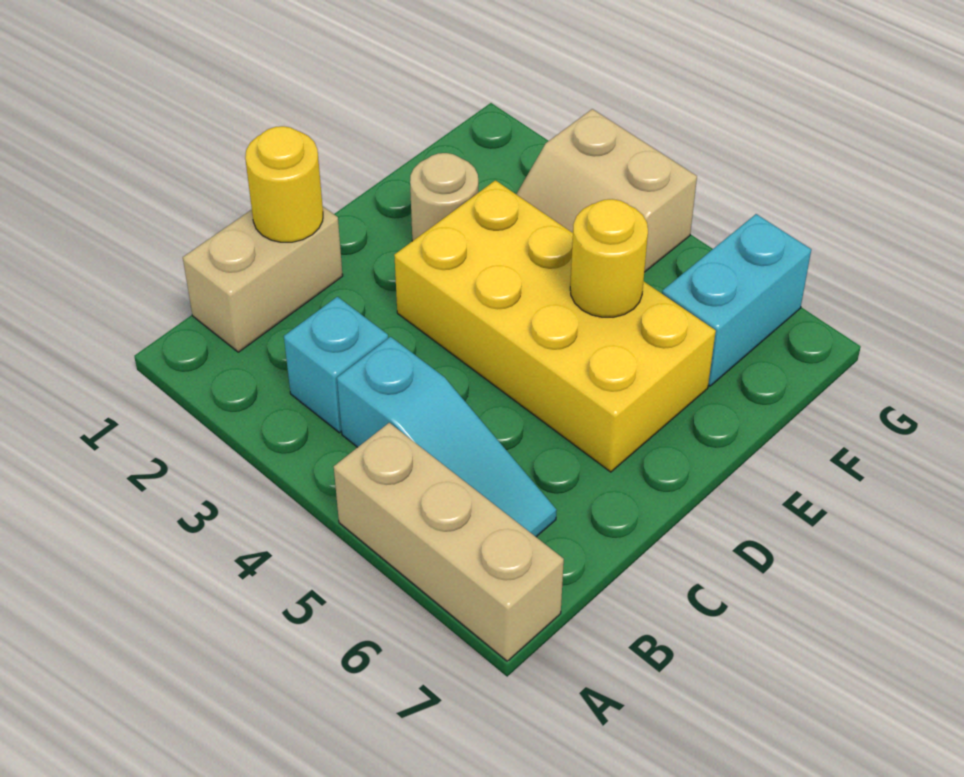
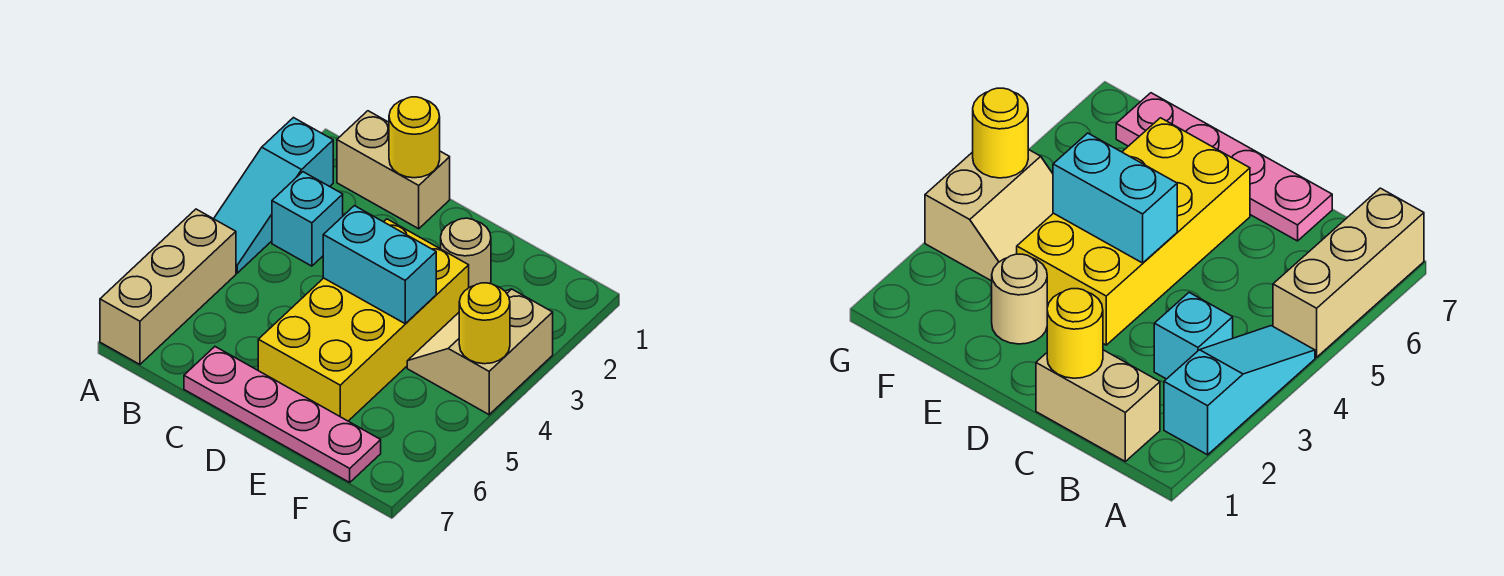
cyan 1x3 slope [337,337,557,537] -> cyan 1x3 slope moved to [214,118,333,273]
none -> pink 1x4 plate [184,347,381,482]
yellow 1x1 round brick [570,199,648,317] -> yellow 1x1 round brick moved to [459,283,510,364]
cyan 1x2 brick [662,214,811,386] -> cyan 1x2 brick moved to [323,206,436,324]

